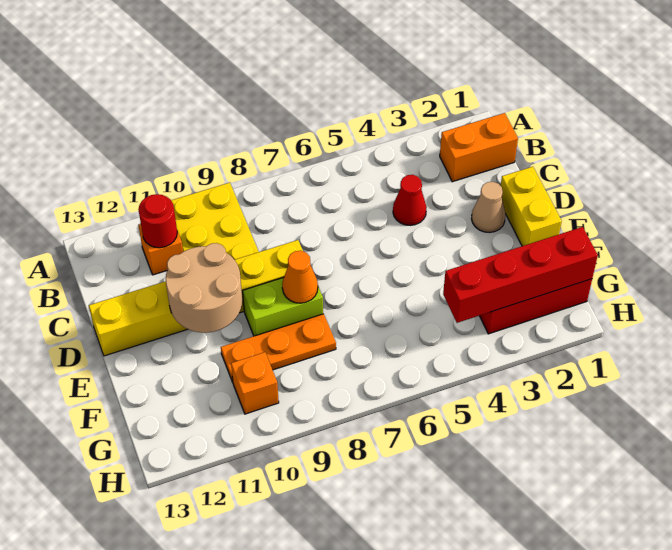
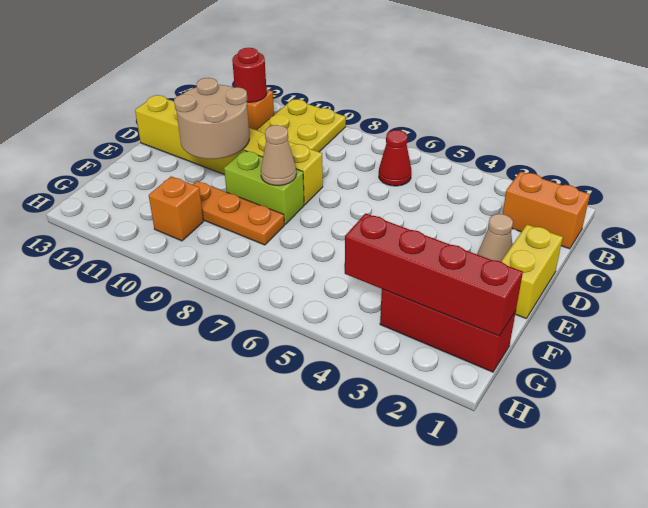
red 1x1 cone [393,175,427,225] -> red 1x1 cone moved to [379,130,411,186]
orange 1x1 cone [282,251,318,303] -> tan 1x1 cone [261,125,296,186]

